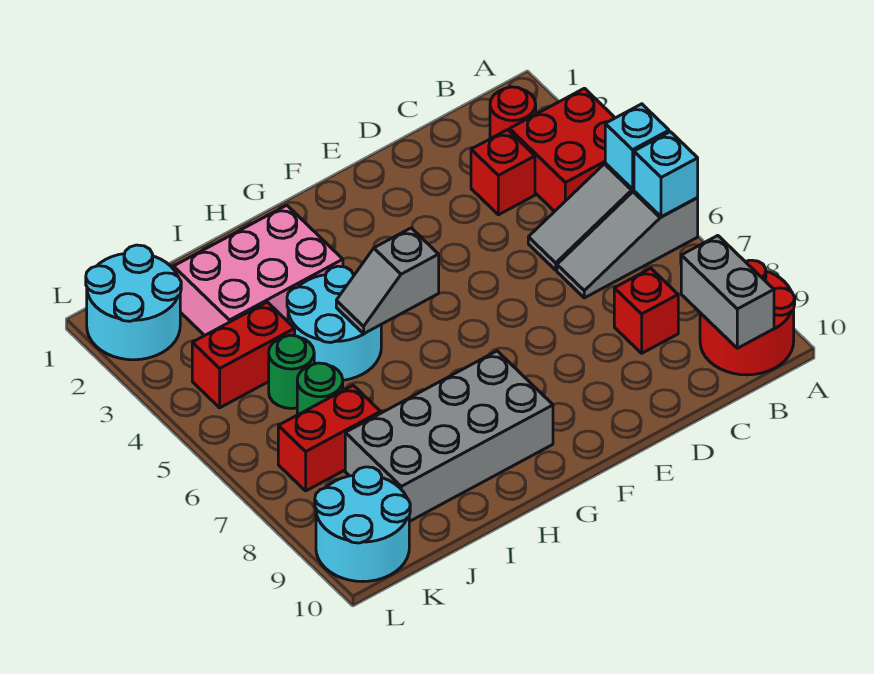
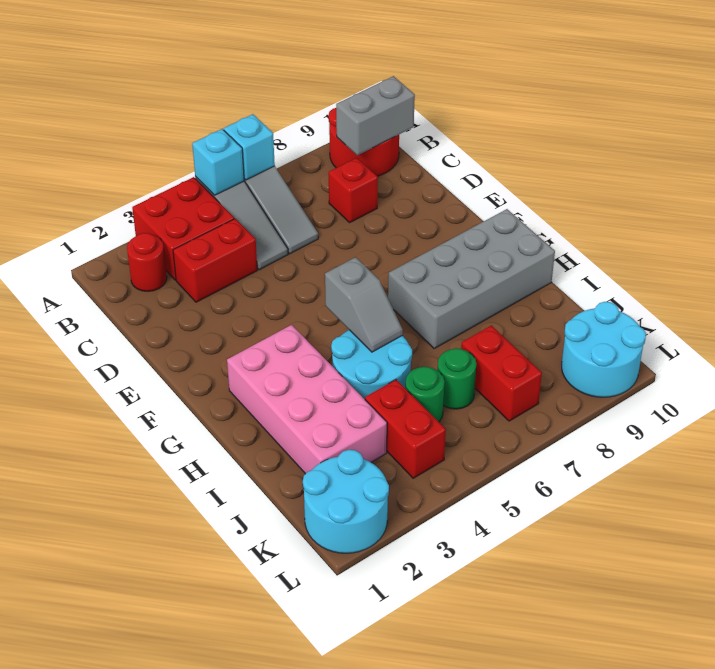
red 1x1 brick [471,130,535,215] -> red 1x2 brick [173,219,257,302]
grey 2x4 brick [345,351,553,522] -> grey 2x4 brick turned to [388,209,555,349]
pink 2x3 brick [174,205,343,336] -> pink 2x4 brick [227,325,387,474]

